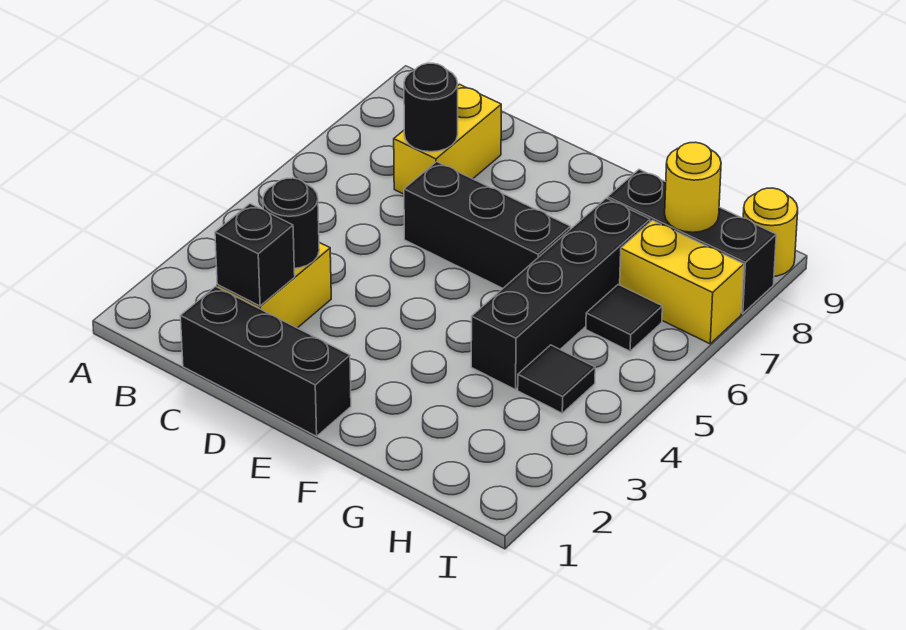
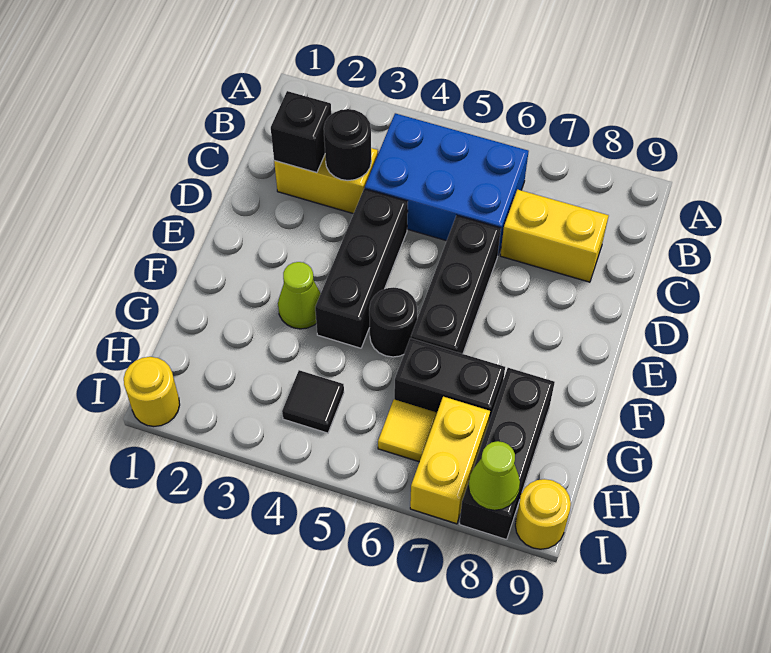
none -> blue 2x3 brick [365,113,529,254]
black 1x3 brick [181,286,351,436] -> black 1x3 brick moved to [315,189,408,348]
black 1x1 round brick [404,63,458,152] -> black 1x1 round brick moved to [369,287,417,357]
none -> lime 1x1 cone [278,262,321,329]
black 1x4 brick [471,198,650,390] -> black 1x2 brick [394,338,505,421]
black 1x1 tile [586,285,662,351] -> yellow 1x1 tile [378,399,437,462]
yellow 1x1 round brick [665,142,721,232] -> yellow 1x1 round brick moved to [124,357,180,426]
none -> lime 1x1 cone [469,441,520,510]

